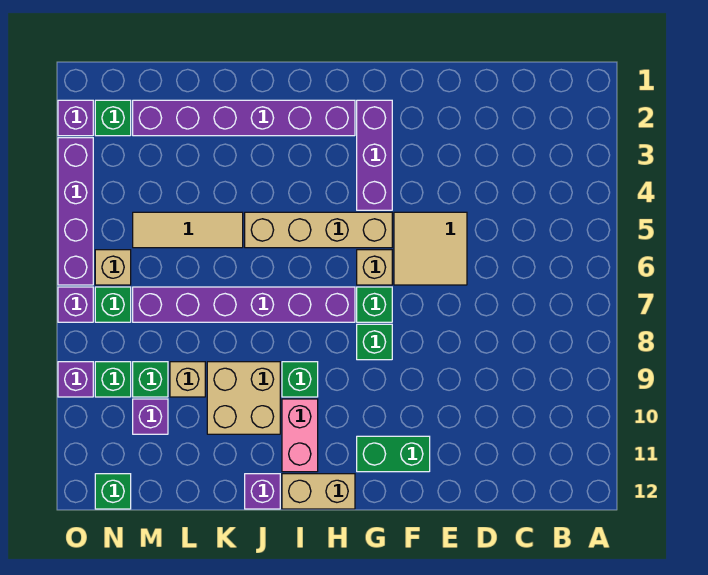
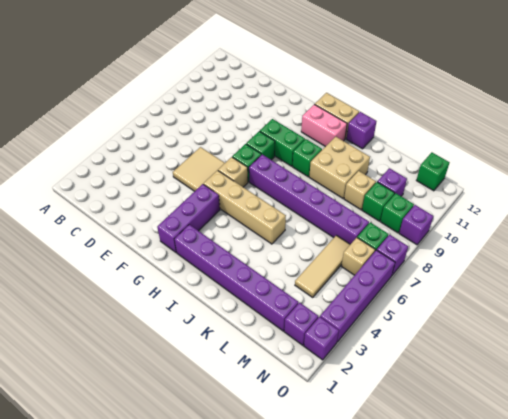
green 1x2 brick [357,436,430,472] -> green 1x2 brick moved to [260,119,305,166]
pink 1x2 brick [282,399,318,472] -> pink 1x2 brick turned to [301,104,347,147]
tan 1x3 tile [133,212,243,248] -> tan 1x3 tile turned to [295,235,350,297]
green 1x1 brick [95,100,131,136] -> purple 1x1 brick [284,303,318,345]

